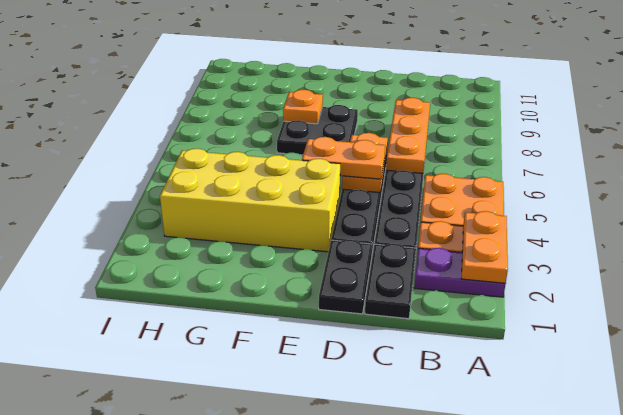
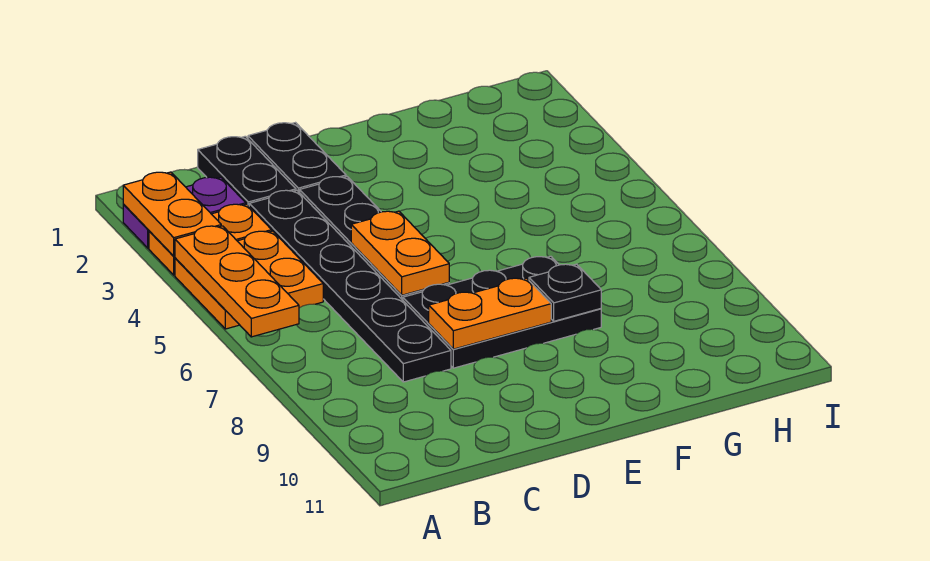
orange 1x3 plate [386,98,430,173] -> orange 1x3 plate moved to [175,226,299,337]
orange 1x2 plate [302,137,385,179] -> orange 1x2 plate moved to [429,278,551,349]
yellow 2x4 brick [160,149,340,252] -> none
black 2x2 plate [277,105,358,155] -> black 2x3 plate [403,256,601,368]
orange 1x1 plate [283,90,323,124] -> black 1x1 plate [529,264,601,321]

